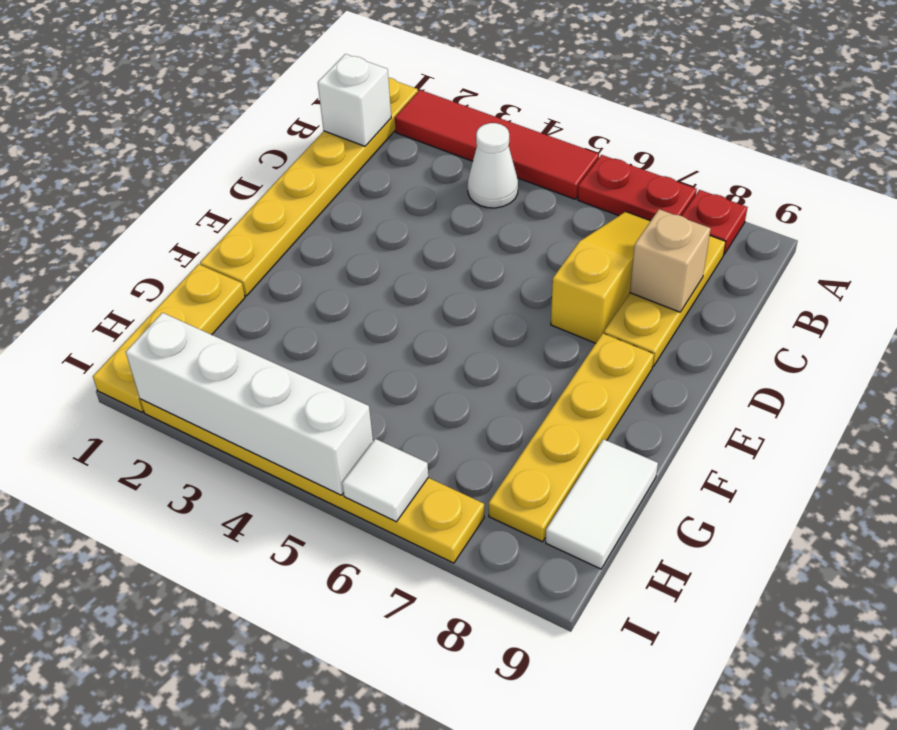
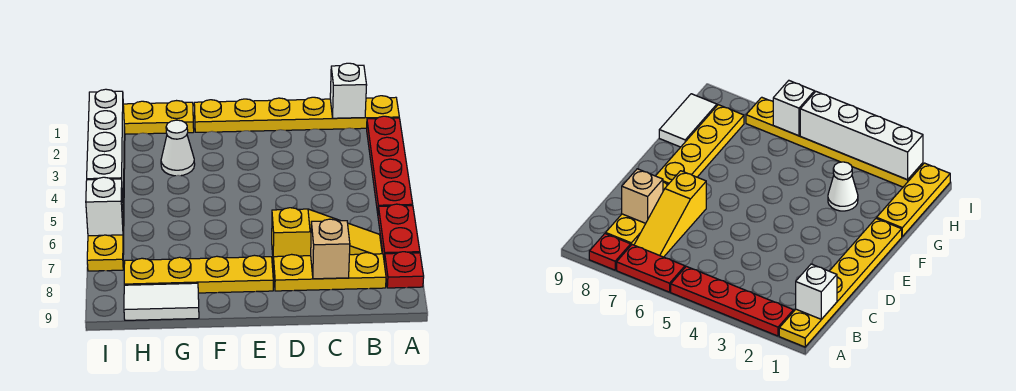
red 1x4 tile [395,90,599,199] -> red 1x4 plate [367,116,413,213]
white 1x1 cone [468,123,518,208] -> white 1x1 cone moved to [161,120,195,176]
white 1x1 tile [342,439,428,522] -> white 1x1 brick [86,177,123,236]

